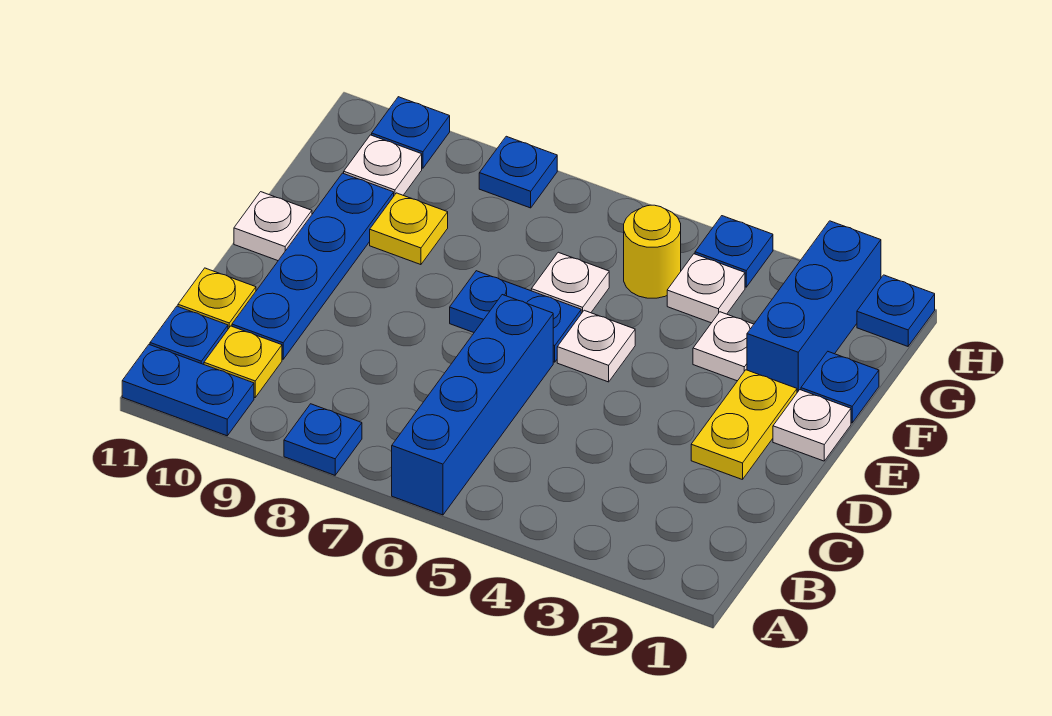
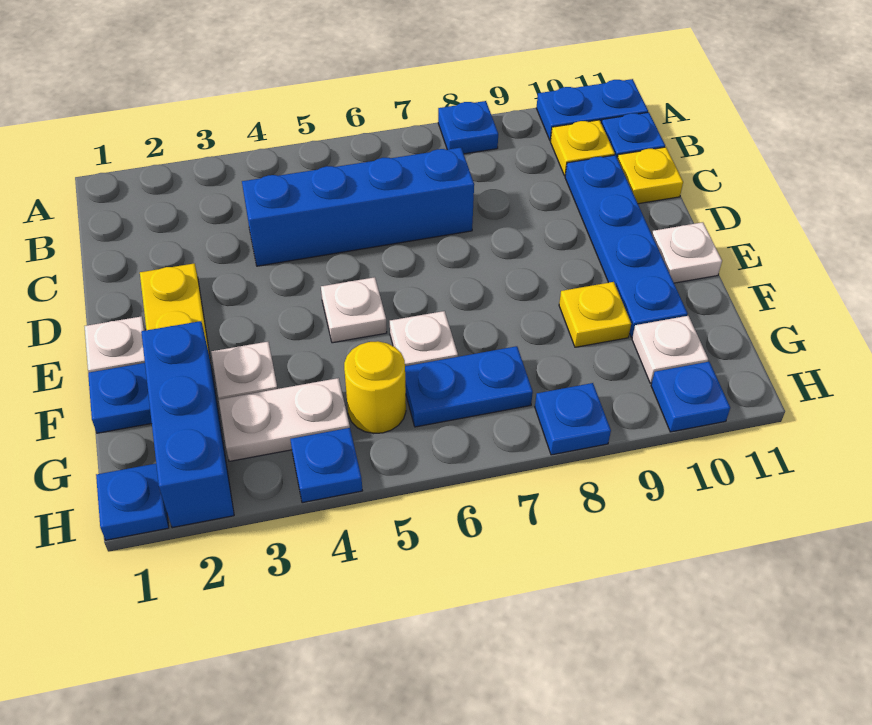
blue 1x4 brick [392,295,553,515] -> blue 1x4 brick turned to [242,148,474,266]
blue 1x2 plate [450,271,581,362] -> blue 1x2 plate moved to [405,346,533,427]
white 1x1 plate [667,254,745,323] -> white 1x2 plate [219,378,350,461]

